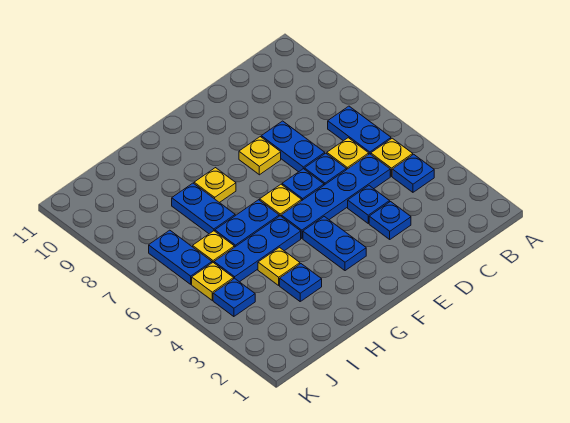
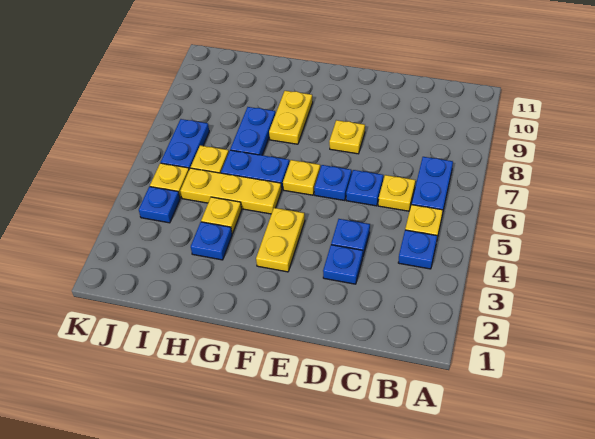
blue 1x4 plate [281,154,390,238] -> none
blue 1x2 plate [261,121,325,172] -> none
blue 1x2 plate [303,217,366,271] -> yellow 1x2 plate [256,208,305,272]
blue 1x3 plate [214,216,301,282] -> yellow 1x3 plate [180,168,282,214]
yellow 1x1 plate [194,168,236,203] -> yellow 1x2 plate [269,91,313,144]

